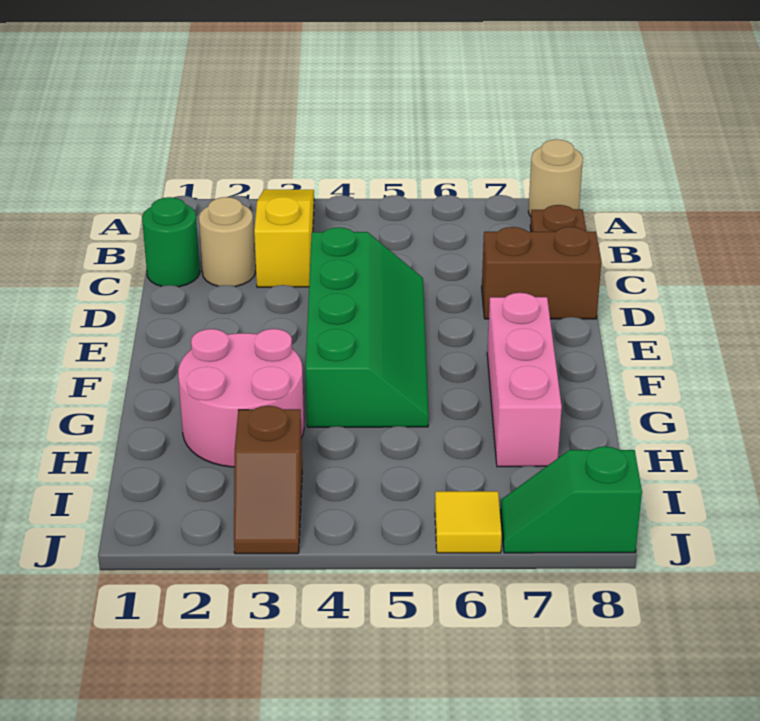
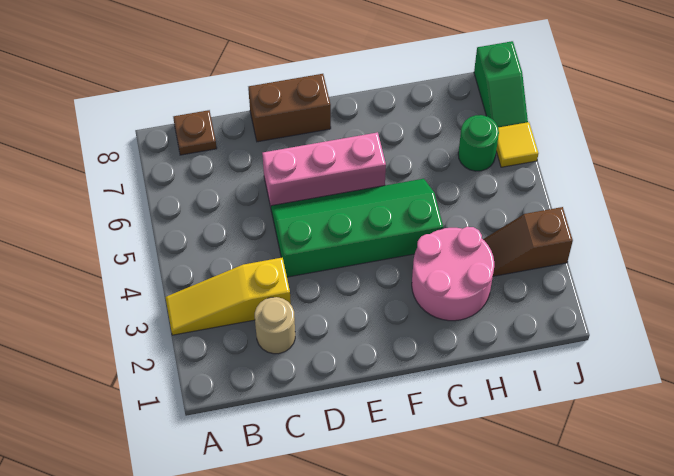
tan 1x1 round brick [528,139,583,217] -> none
green 1x1 round brick [142,197,200,287] -> green 1x1 round brick moved to [458,115,499,171]
brown 1x2 brick [482,227,601,319] -> brown 1x2 brick turned to [248,74,331,142]
pink 1x3 brick [487,293,562,467] -> pink 1x3 brick moved to [262,132,386,207]
brown 1x2 slope [234,406,302,554] -> brown 1x2 slope turned to [483,207,573,276]

